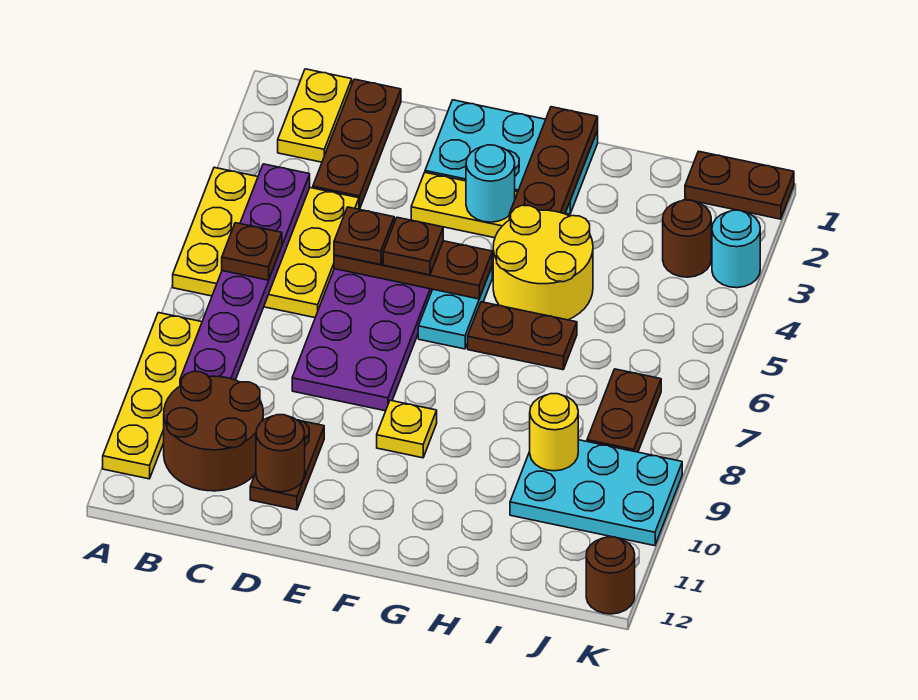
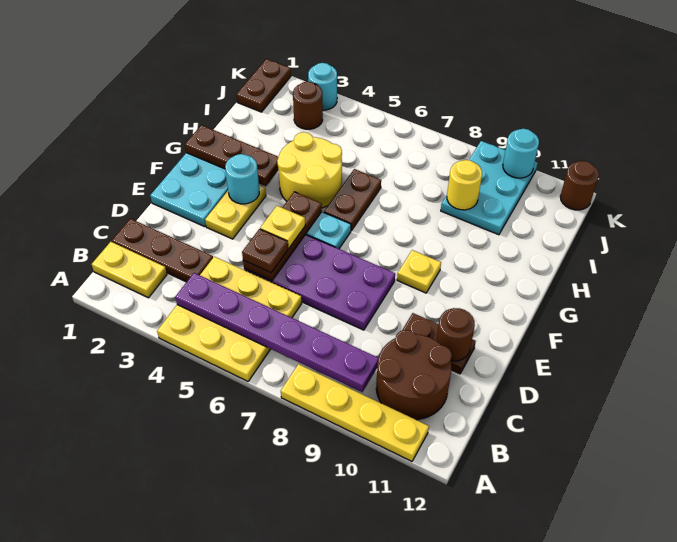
brown 1x1 plate [222,223,282,280] -> none
brown 1x1 plate [383,217,443,275] -> yellow 1x1 plate [260,206,305,248]
brown 1x2 plate [587,369,661,452] -> none
none -> cyan 1x1 round brick [503,129,539,178]

